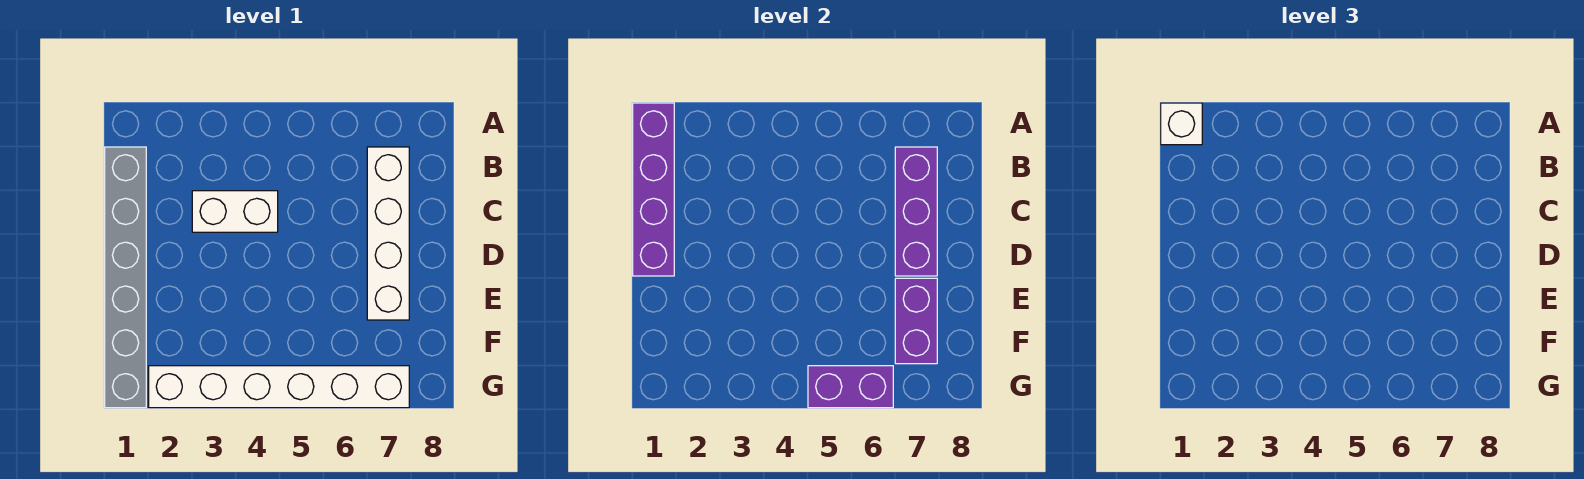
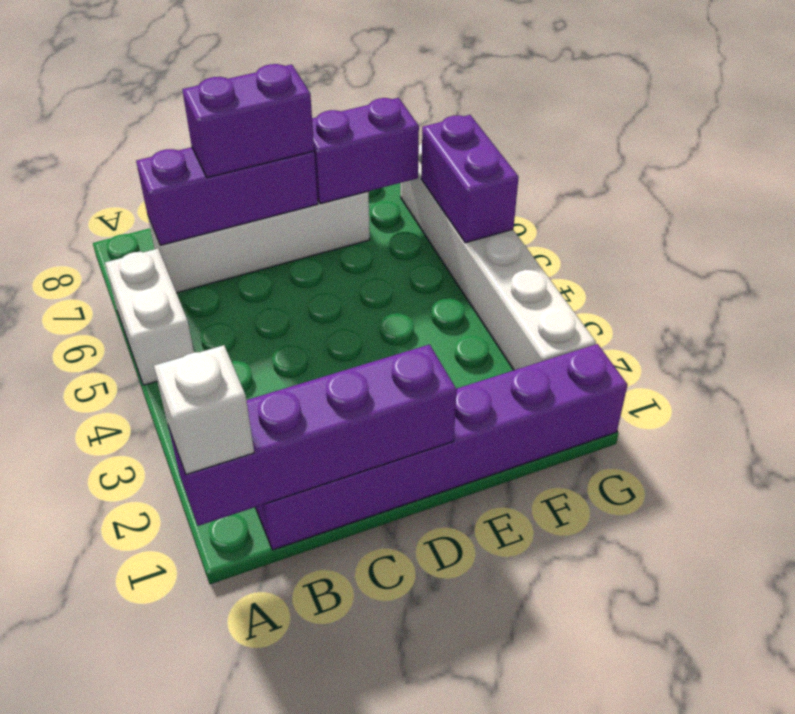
grey 1x6 brick [105,147,146,408] -> purple 1x6 brick [255,344,627,550]
white 1x2 brick [192,191,278,232] -> white 1x2 brick moved to [105,249,194,385]
none -> purple 1x2 brick [182,64,314,178]

